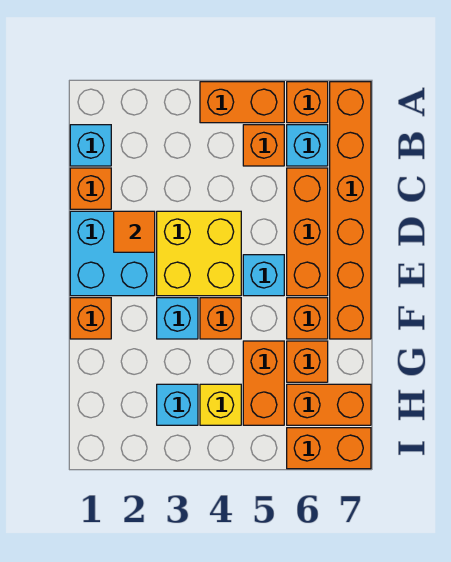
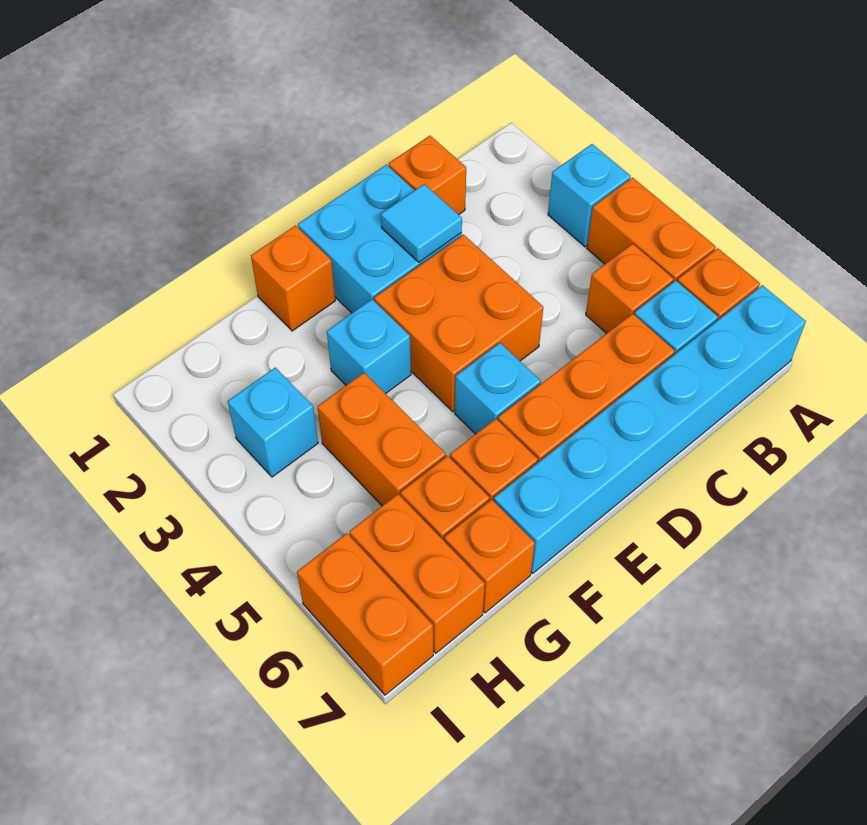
orange 1x6 brick [330,82,371,339] -> cyan 1x6 brick [494,285,806,573]
cyan 1x1 brick [70,125,111,166] -> cyan 1x1 brick moved to [548,144,631,247]
orange 1x1 tile [114,211,155,252] -> cyan 1x1 tile [381,184,462,262]
yellow 2x2 brick [157,211,241,296] -> orange 2x2 brick [374,235,543,412]
orange 1x1 brick [200,298,241,339] -> orange 1x1 brick moved to [444,499,535,613]
orange 1x2 brick [243,341,284,425] -> orange 1x2 brick turned to [318,373,446,506]
yellow 1x1 brick [200,384,241,425] -> none

